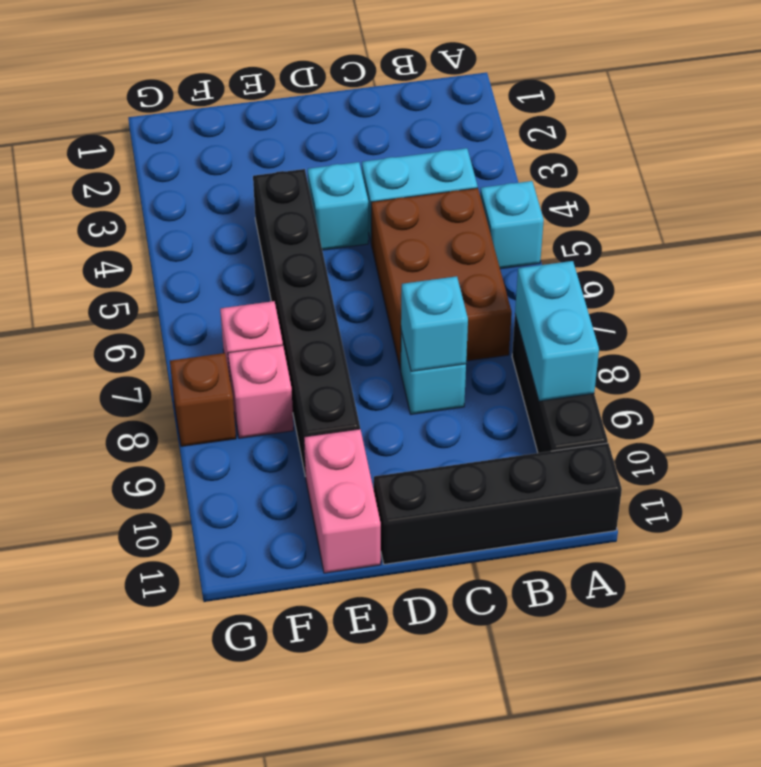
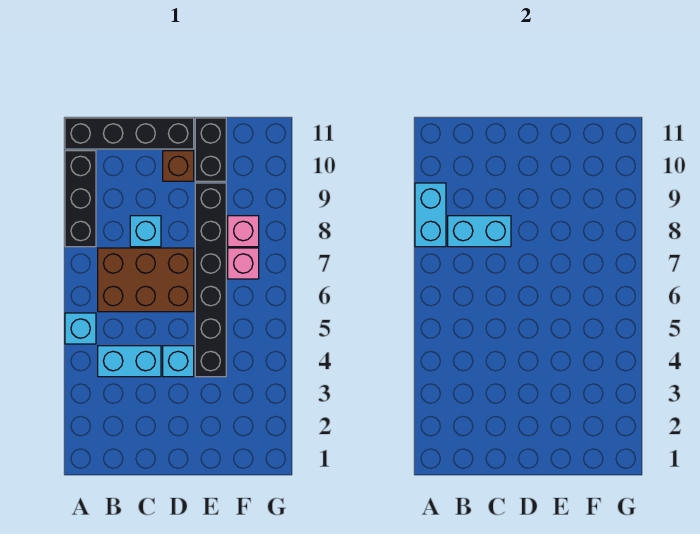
brown 2x3 brick [371,188,512,370] -> brown 2x3 brick turned to [98,248,194,312]
cyan 1x1 brick [401,276,468,371] -> cyan 1x2 brick [448,216,511,247]
pink 1x2 brick [304,429,381,573] -> black 1x2 brick [195,118,226,181]
brown 1x1 brick [170,353,236,446] -> brown 1x1 brick moved to [163,151,194,181]

